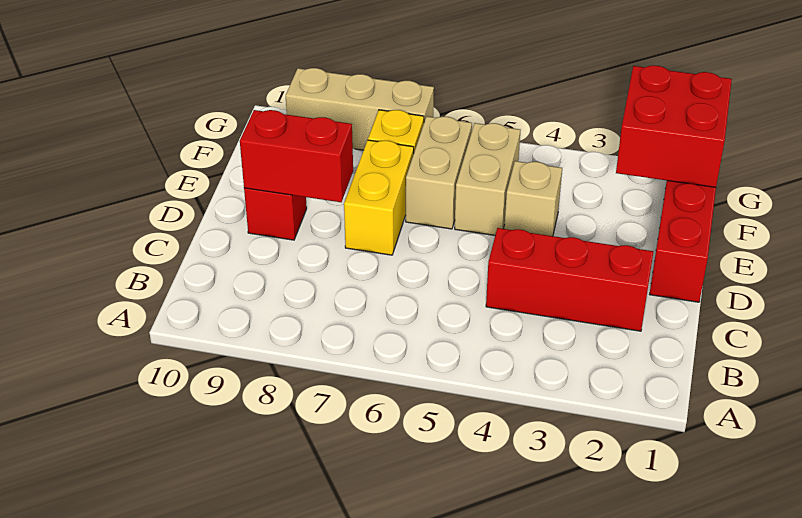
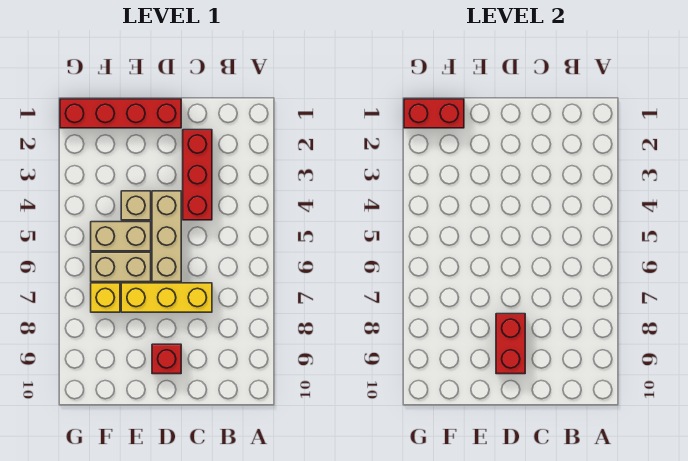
yellow 1x2 brick [344,140,414,255] -> yellow 1x3 brick [121,283,212,312]
red 2x2 brick [616,65,732,187] -> red 1x2 brick [404,99,464,128]
tan 1x3 brick [286,68,434,150] -> tan 1x3 brick moved to [152,191,181,282]

